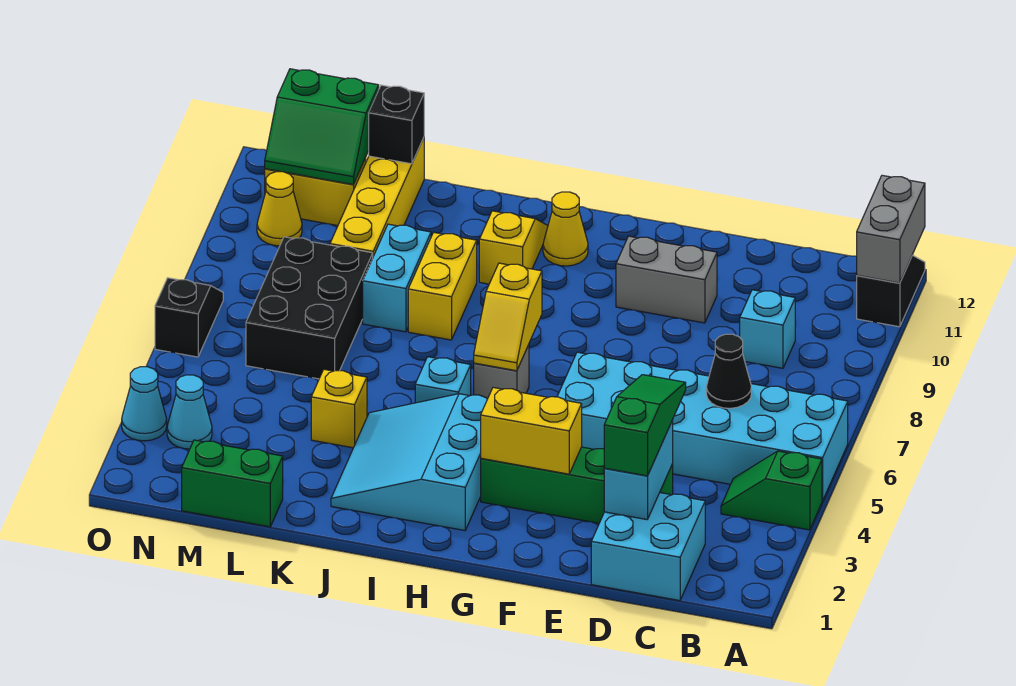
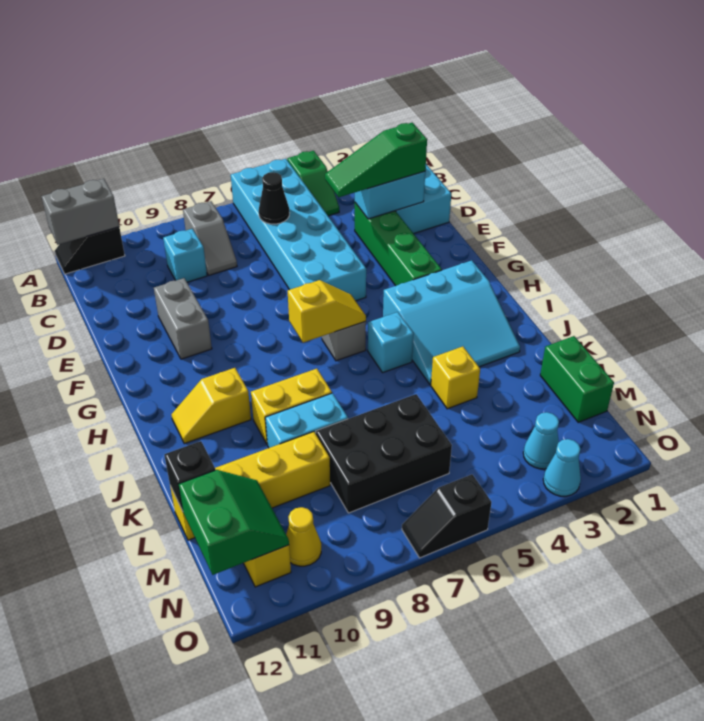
none -> grey 1x2 slope [183,201,237,275]
yellow 1x2 brick [481,388,582,474] -> none
yellow 1x1 cone [543,192,588,266] -> none

